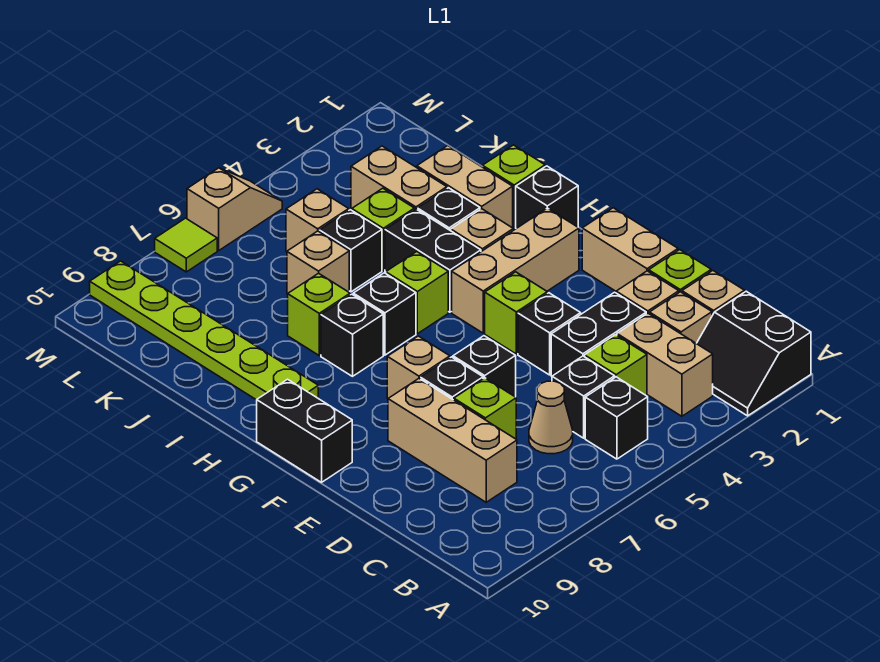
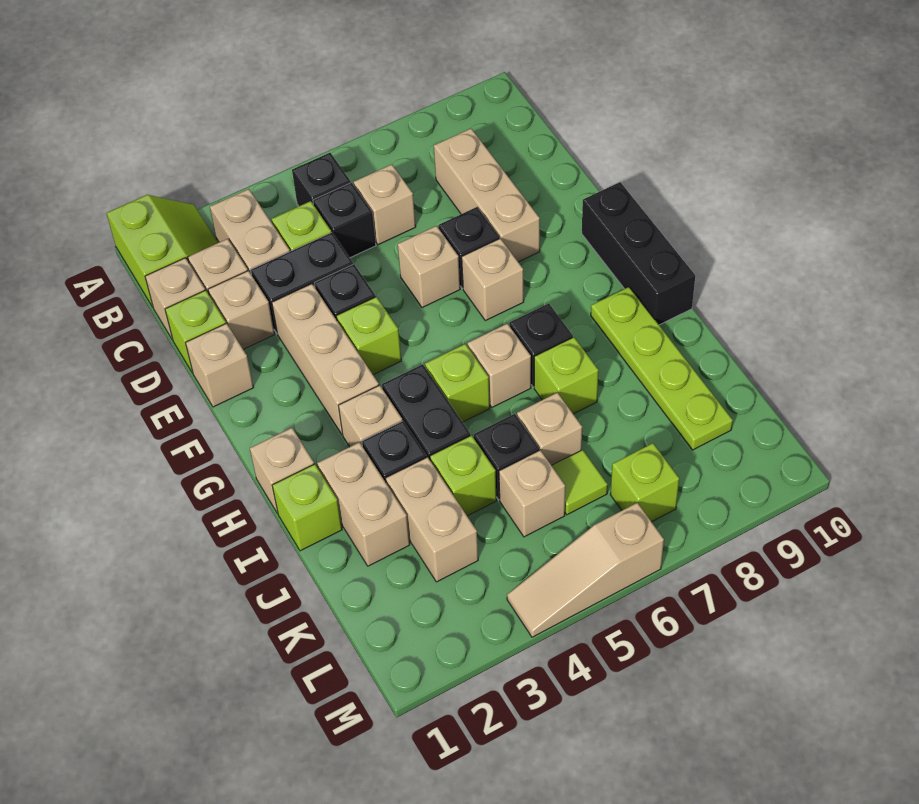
black 2x2 slope [696,291,811,416] -> lime 2x2 slope [107,195,218,307]
tan 1x1 cone [529,381,573,454] -> tan 1x1 brick [354,164,416,245]
lime 1x1 brick [454,378,516,439] -> lime 1x1 brick moved to [610,443,679,522]
tan 1x2 brick [582,208,678,291] -> tan 1x1 brick [186,323,254,407]
black 1x1 brick [453,336,516,397] -> tan 1x1 brick [398,226,460,308]
black 1x2 brick [257,379,352,482] -> black 1x3 brick [582,182,695,325]
tan 1x3 brick [452,208,579,333] -> tan 1x3 brick turned to [272,284,379,435]
black 1x1 brick [516,166,578,228] -> tan 1x1 brick [250,428,314,514]
black 1x1 brick [353,273,416,355] -> tan 1x1 brick [467,324,531,407]
lime 1x6 plate [90,261,318,400] -> lime 1x4 plate [591,287,733,450]
tan 1x2 slope [187,168,282,250] -> tan 1x3 slope [507,503,664,637]
lime 1x1 tile [155,218,217,272] -> lime 1x1 tile moved to [552,450,608,515]

